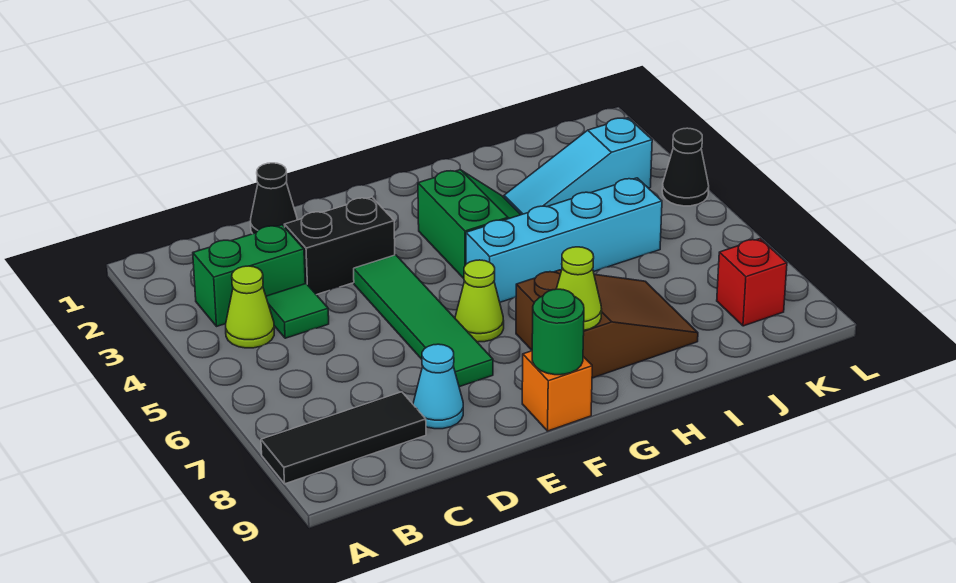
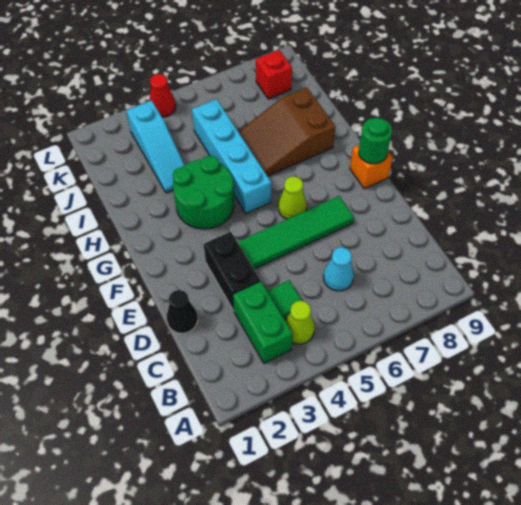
black 1x3 tile [261,392,426,484] -> none
cyan 1x1 cone [413,344,463,429] -> cyan 1x1 cone moved to [323,247,354,291]
green 2x2 slope [418,170,521,278] -> green 2x2 round brick [173,156,234,229]
brown 2x3 slope [516,270,698,378] -> brown 2x3 slope turned to [238,87,336,176]
lime 1x1 cone [557,247,602,330] -> none
black 1x1 cone [662,128,709,206] -> red 1x1 cone [149,74,176,117]

